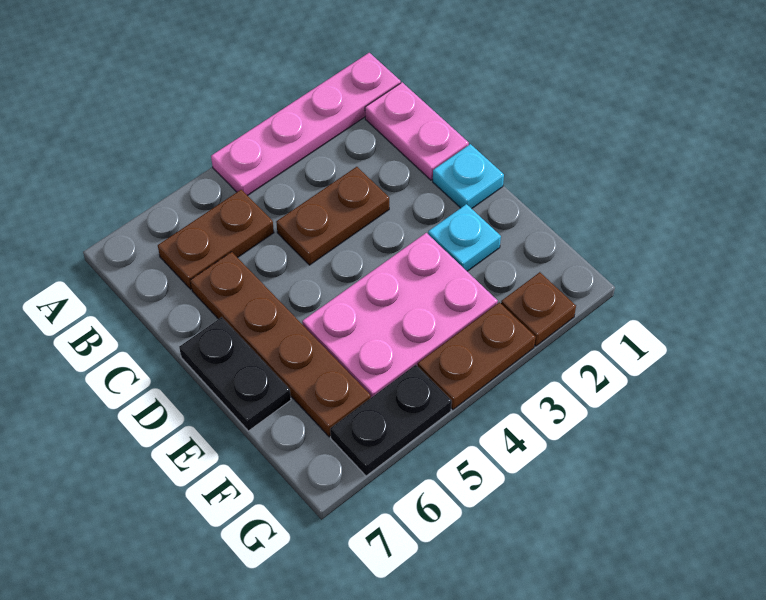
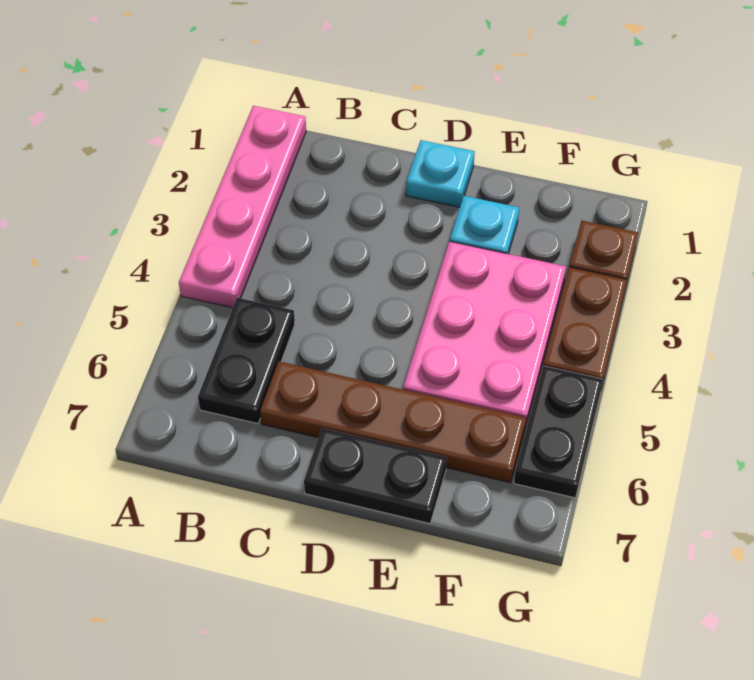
pink 1x2 plate [365,82,469,180] -> none
brown 1x2 plate [158,190,274,289] -> black 1x2 plate [198,298,295,424]
brown 1x2 plate [276,167,389,265] -> none

